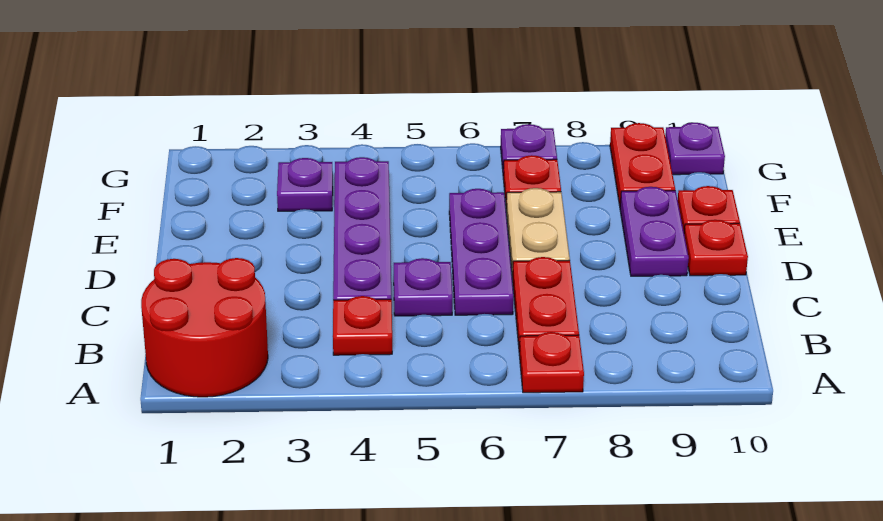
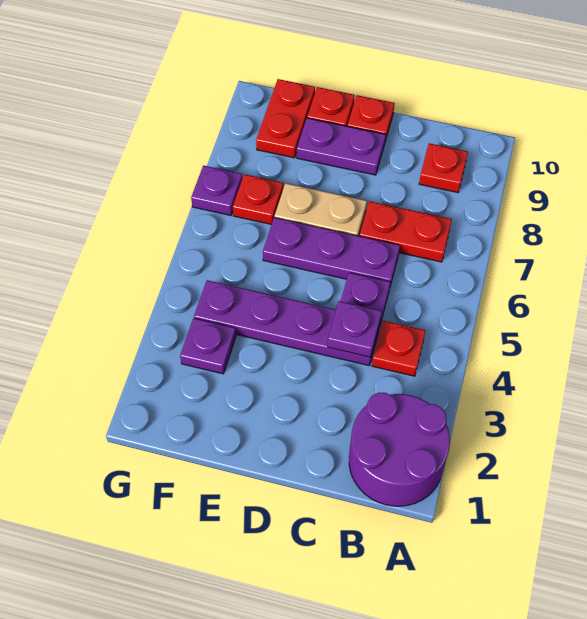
red 2x2 round brick [141,258,268,397] -> purple 2x2 round brick [349,393,450,506]
red 1x1 plate [519,332,584,393] -> red 1x1 plate moved to [419,143,468,193]
red 1x2 plate [610,123,675,206] -> red 1x2 plate turned to [256,79,315,158]
purple 1x1 plate [665,123,725,175] -> purple 1x1 plate moved to [328,301,382,357]

